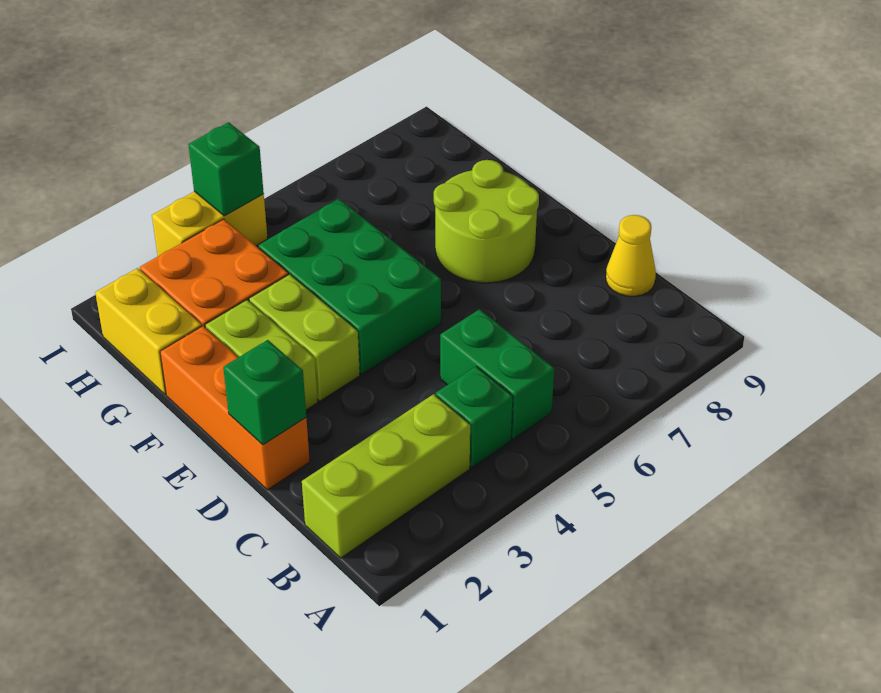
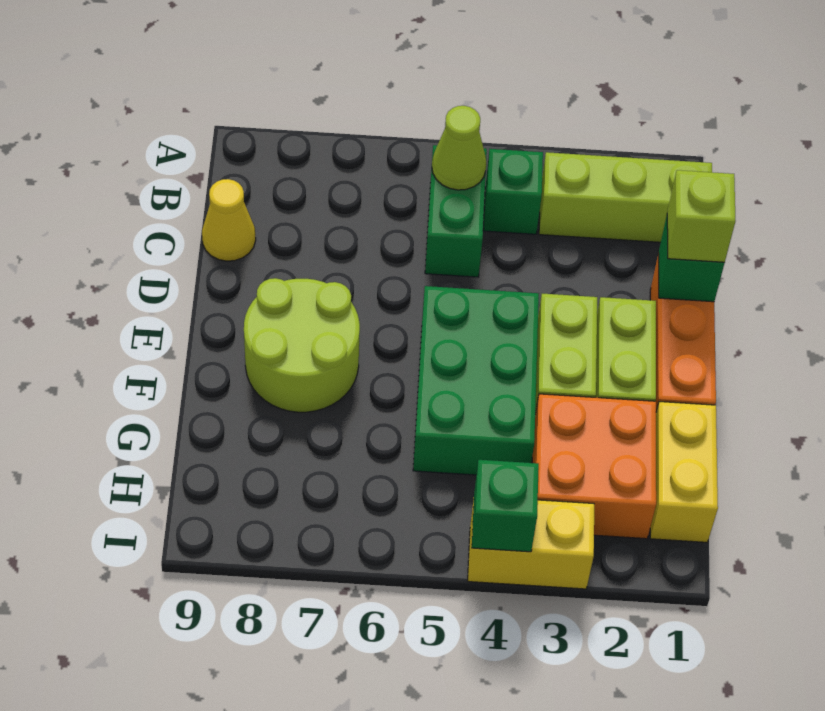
none -> lime 1x1 cone [432,106,486,190]
none -> lime 1x1 brick [667,170,735,262]

